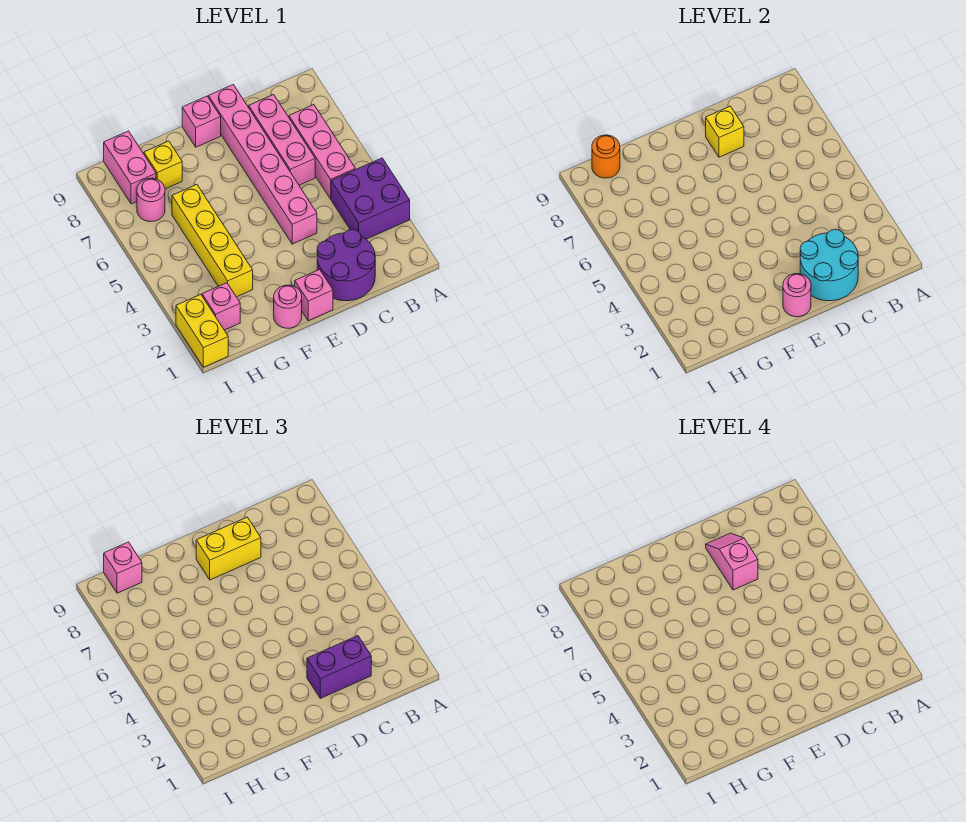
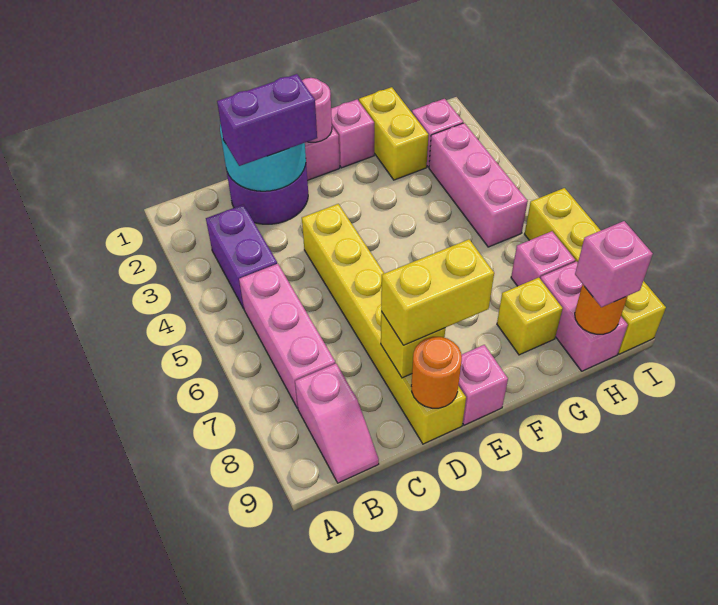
purple 2x2 brick [331,158,410,239] -> purple 1x2 brick [206,205,277,308]
pink 1x3 brick [249,95,315,185] -> pink 1x3 brick moved to [429,123,528,247]
pink 1x6 brick [208,85,317,244] -> yellow 1x6 brick [302,204,466,444]
pink 1x2 slope [706,533,758,590] -> pink 1x2 slope moved to [295,363,379,483]
none -> orange 1x1 round brick [411,337,462,408]
pink 1x1 round brick [274,285,302,328] -> pink 1x1 brick [331,99,374,168]
yellow 1x4 brick [172,185,253,297] -> yellow 1x4 brick moved to [525,188,666,354]
pink 1x1 round brick [137,178,165,222] -> pink 1x1 brick [511,231,575,286]
yellow 1x2 brick [176,294,228,367] -> yellow 1x2 brick moved to [359,87,428,180]

